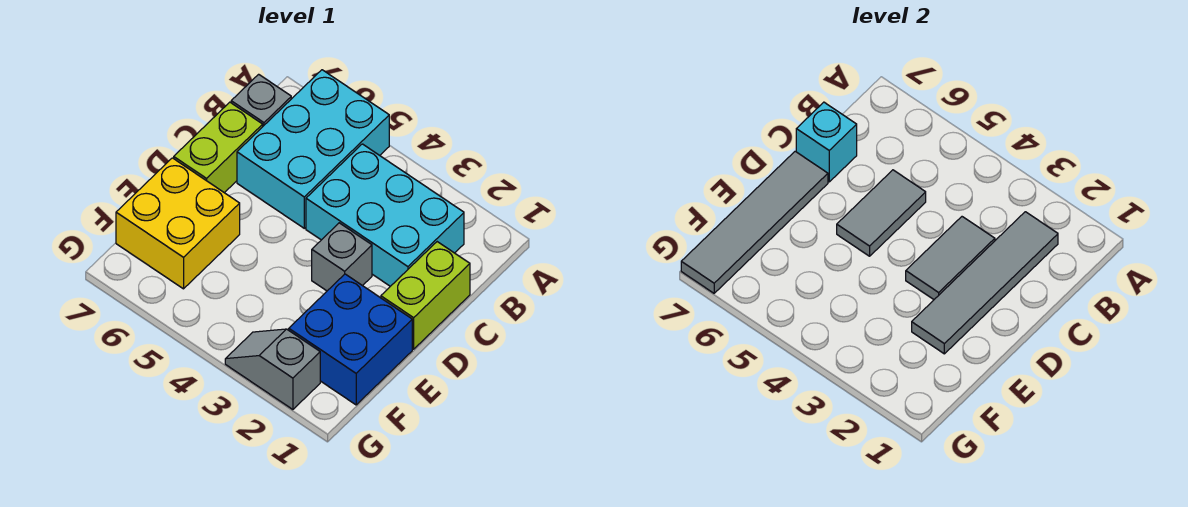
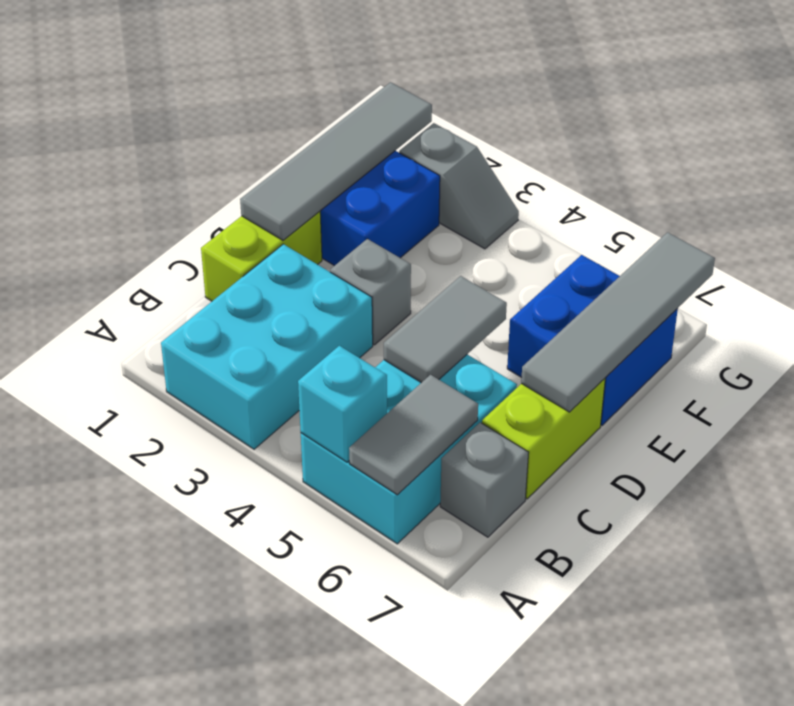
cyan 2x3 brick [306,144,464,286] -> cyan 2x3 brick turned to [161,244,373,449]
grey 1x4 tile [912,212,1058,354] -> grey 1x4 tile moved to [240,82,432,240]
grey 1x2 tile [906,217,995,299] -> grey 1x2 tile moved to [349,375,478,495]
cyan 1x1 brick [796,102,857,182] -> cyan 1x1 brick moved to [298,346,387,462]
yellow 2x2 brick [116,158,240,289] -> blue 2x2 brick [507,255,678,425]

